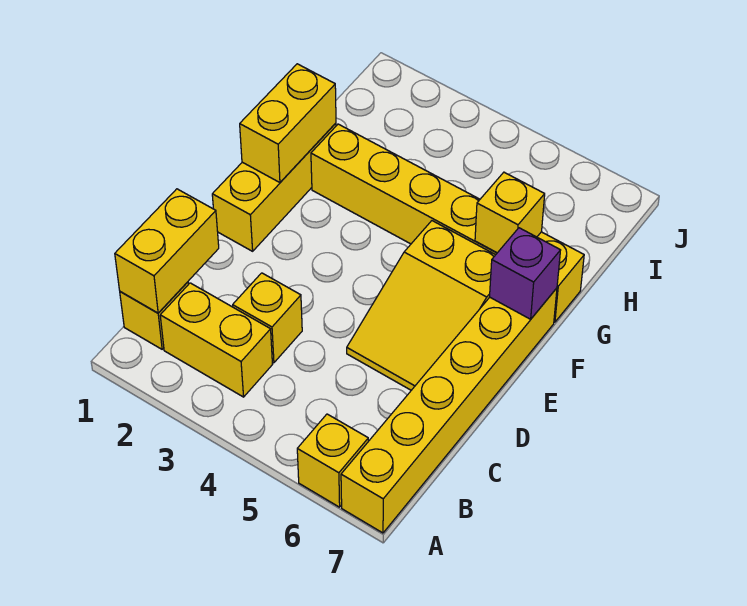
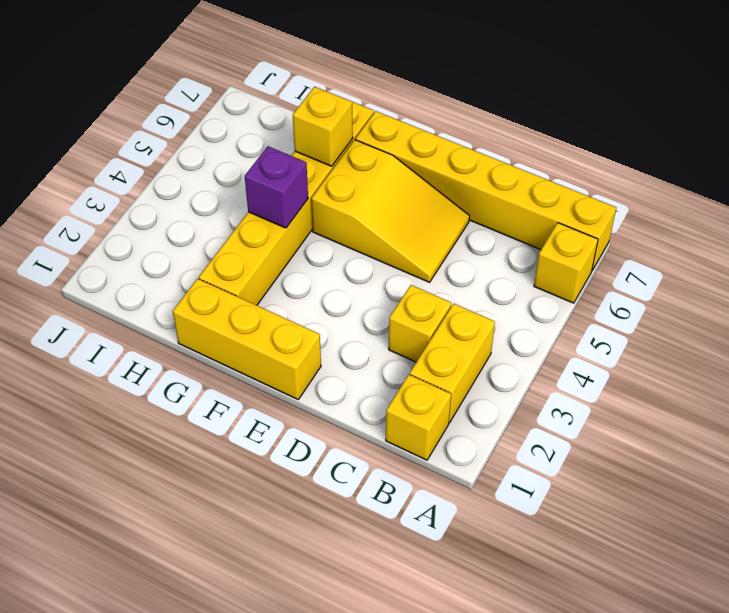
yellow 1x2 brick [115,189,219,313] -> none
yellow 1x2 brick [240,64,336,183] -> none
purple 1x1 brick [490,228,561,319] -> purple 1x1 brick moved to [245,146,308,228]

